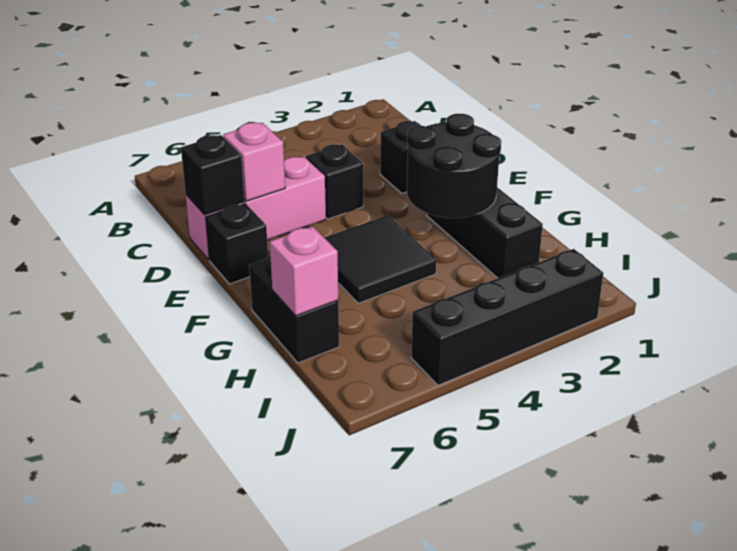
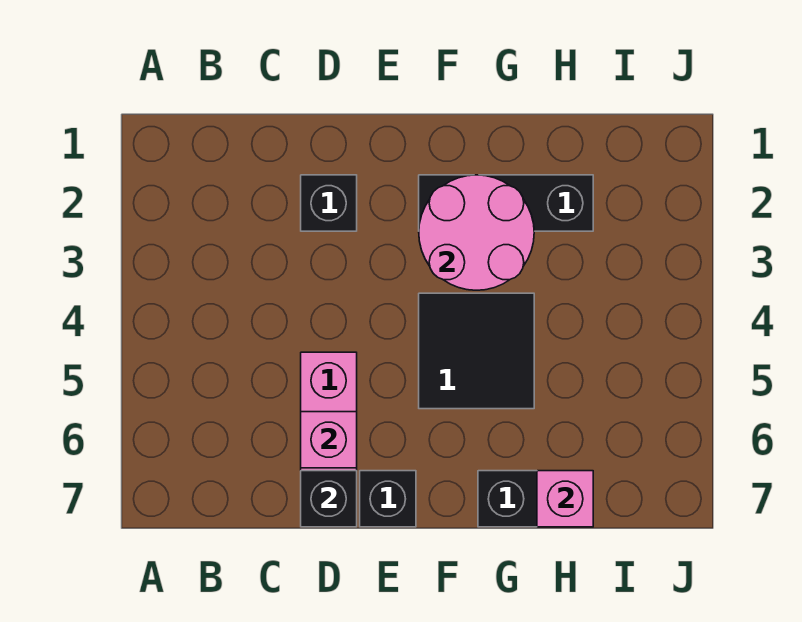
black 1x1 brick [306,144,363,219] -> none
black 2x2 round brick [407,114,501,218] -> pink 2x2 round brick [419,175,534,290]
black 1x4 brick [411,249,603,385] -> none

